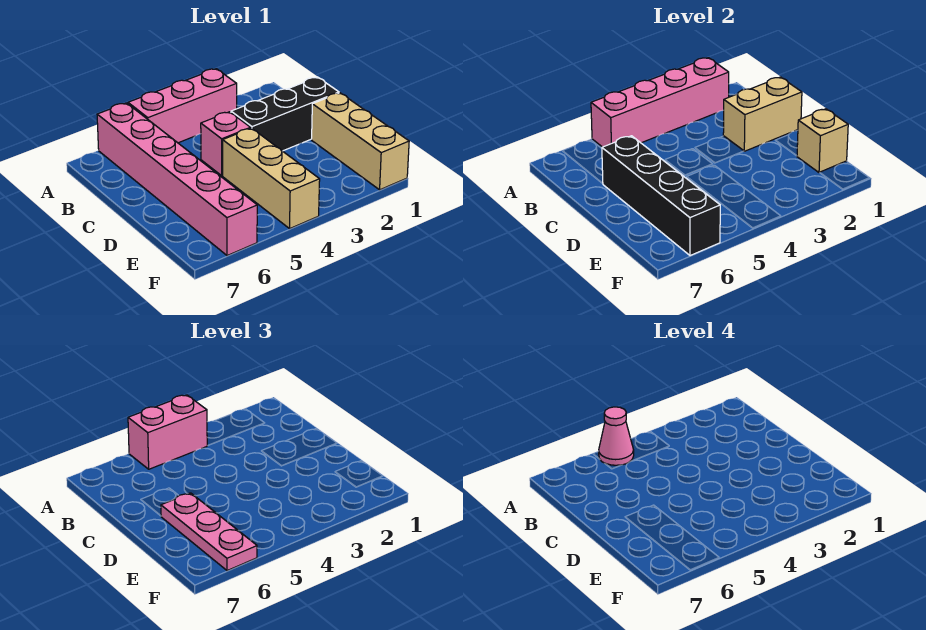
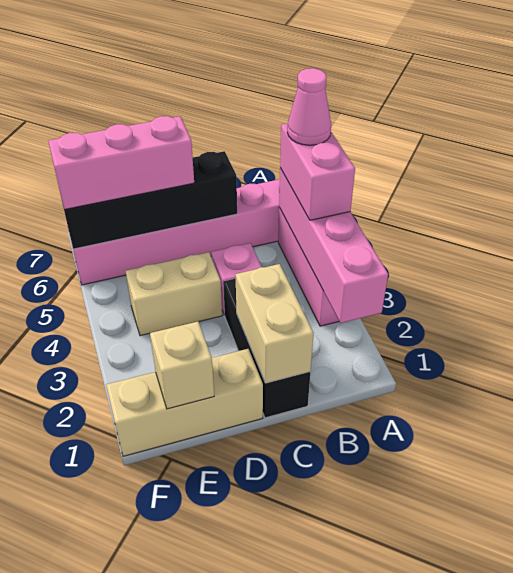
tan 1x3 brick [223,128,320,229] -> tan 1x2 brick [125,252,222,336]
pink 1x3 plate [161,493,257,571] -> pink 1x3 brick [48,116,194,210]

